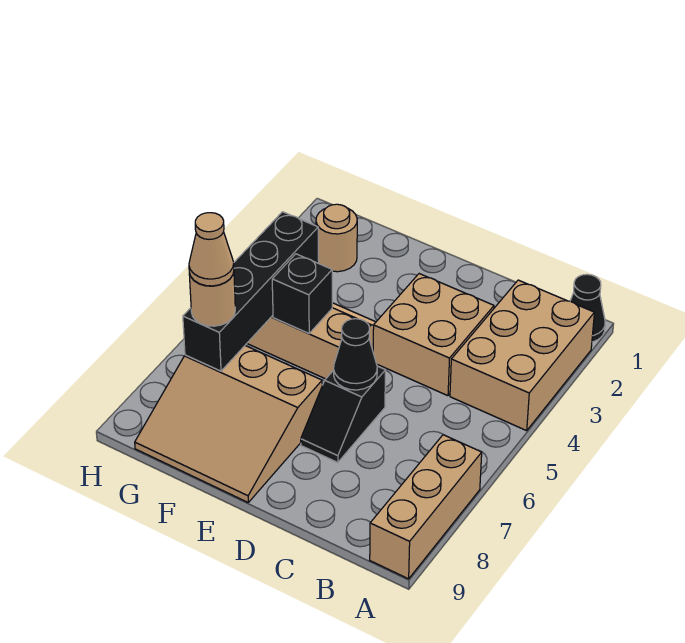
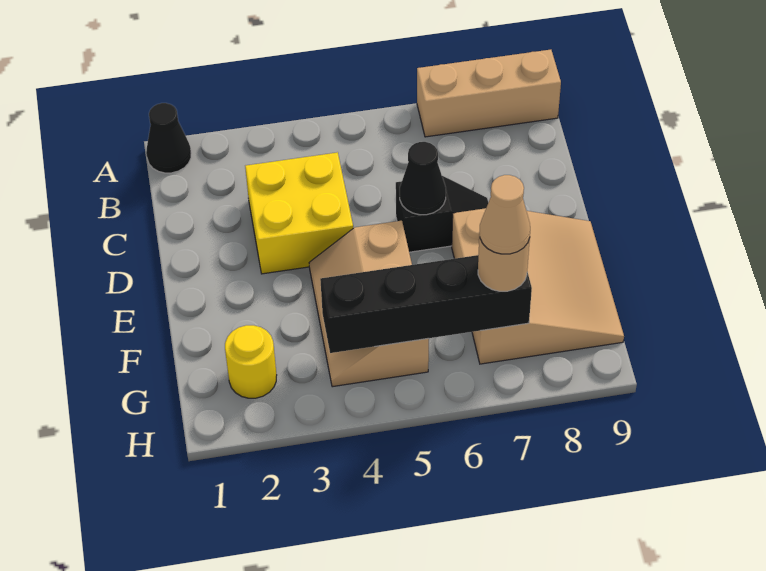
tan 2x3 brick [450,280,594,431] -> none
tan 2x2 brick [373,274,494,396] -> yellow 2x2 brick [245,152,353,274]
black 1x1 brick [272,254,332,333] -> none
tan 1x1 round brick [316,204,357,272] -> yellow 1x1 round brick [225,325,277,398]

